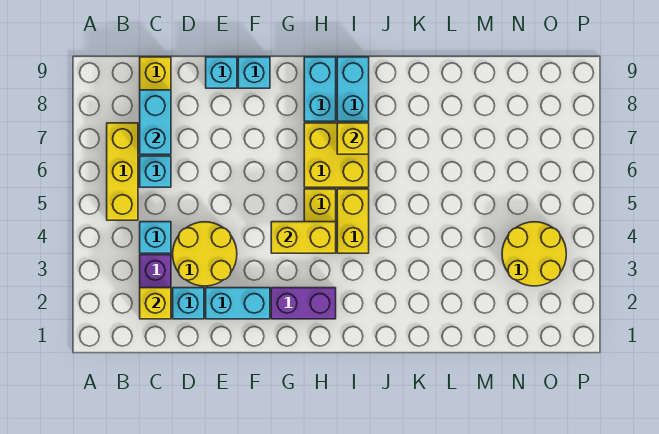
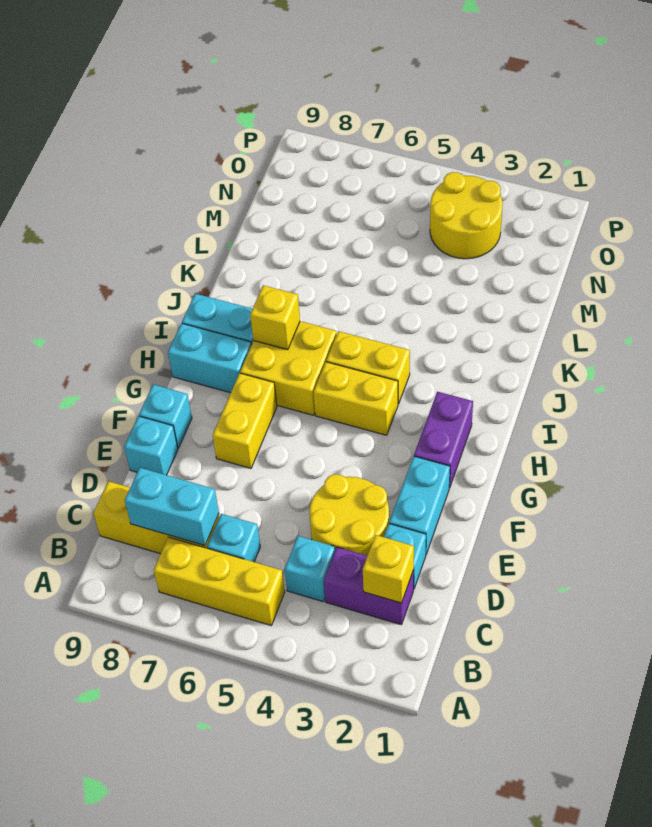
yellow 1x2 brick [271,222,336,253] -> yellow 1x2 brick moved to [213,373,277,468]

